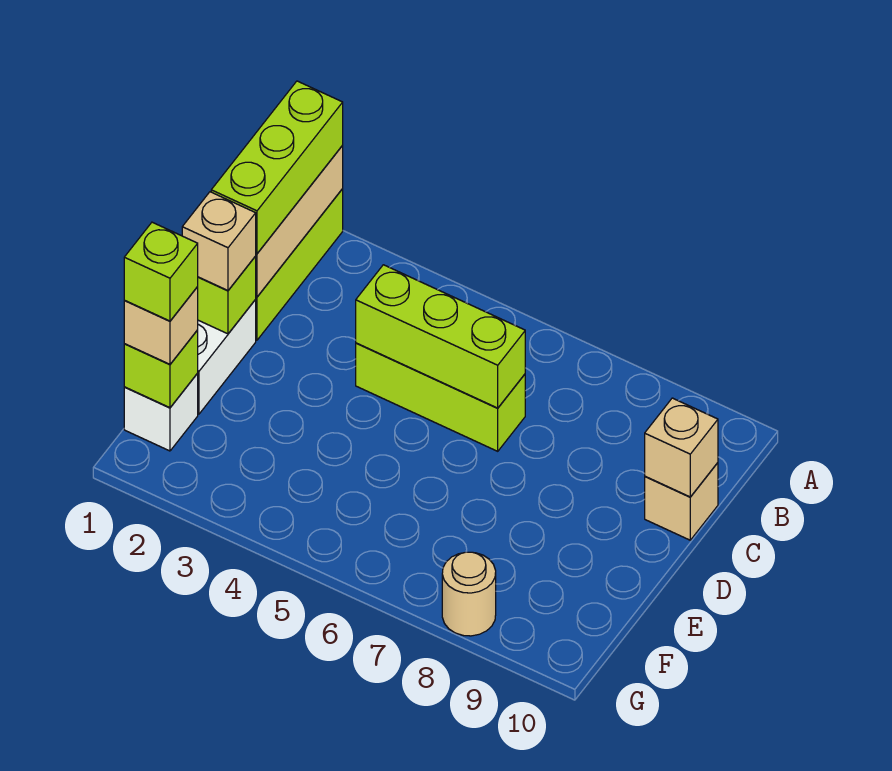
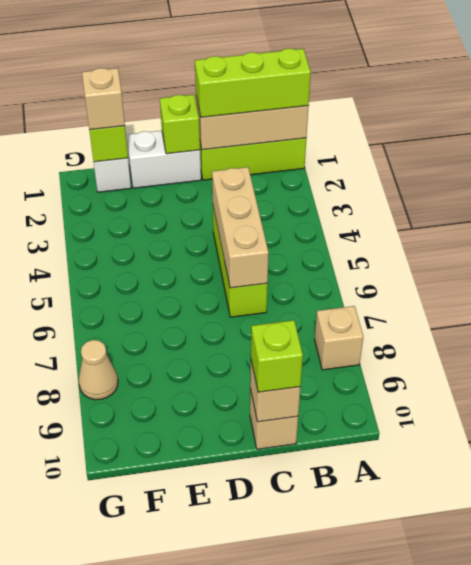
lime 1x3 brick [356,265,525,408] -> tan 1x3 brick [212,167,269,288]
tan 1x1 brick [182,192,256,290] -> tan 1x1 brick moved to [315,306,363,370]
lime 1x1 brick [124,222,198,321] -> lime 1x1 brick moved to [251,320,303,392]
tan 1x1 round brick [442,552,496,636] -> tan 1x1 cone [79,340,118,400]

